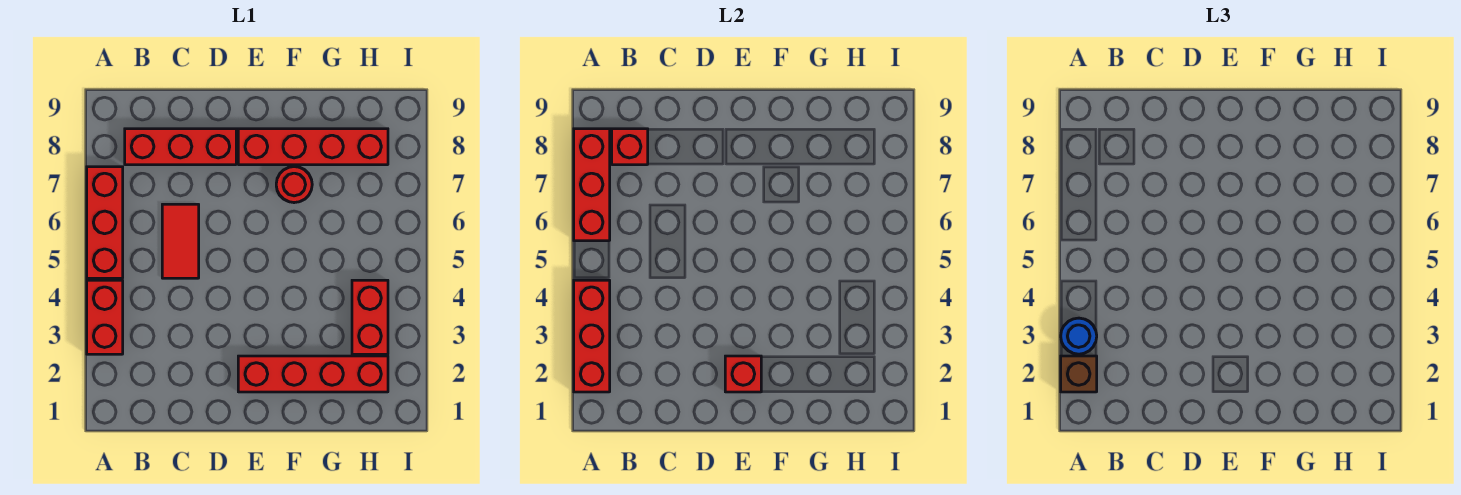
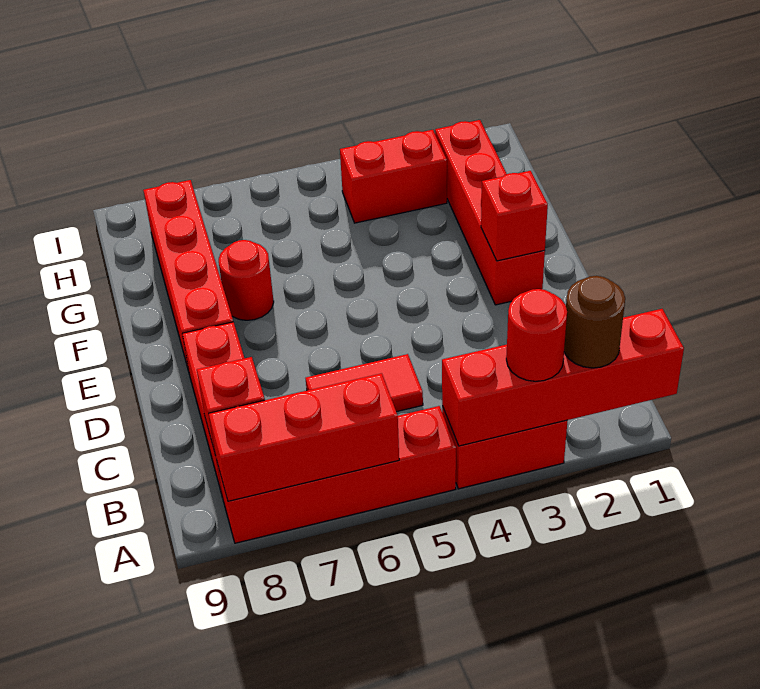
red 1x3 brick [574,280,610,392] -> red 1x4 brick [442,309,684,446]
brown 1x1 brick [1061,356,1097,392] -> brown 1x1 round brick [564,276,625,368]
blue 1x1 round brick [1061,318,1097,354] -> red 1x1 round brick [506,289,567,381]
red 1x3 brick [87,167,123,278] -> red 1x4 brick [217,406,456,543]

